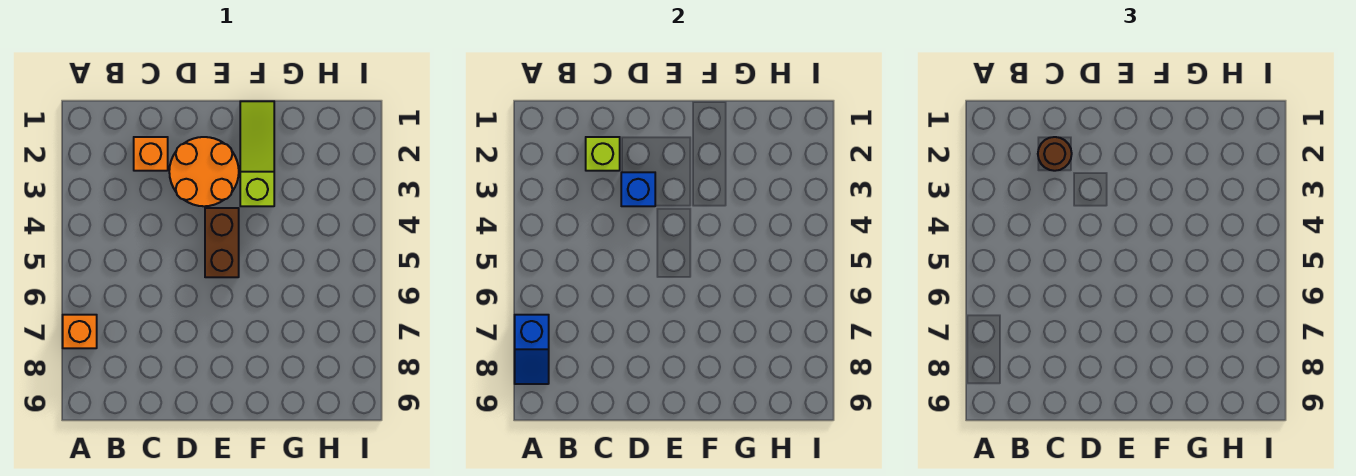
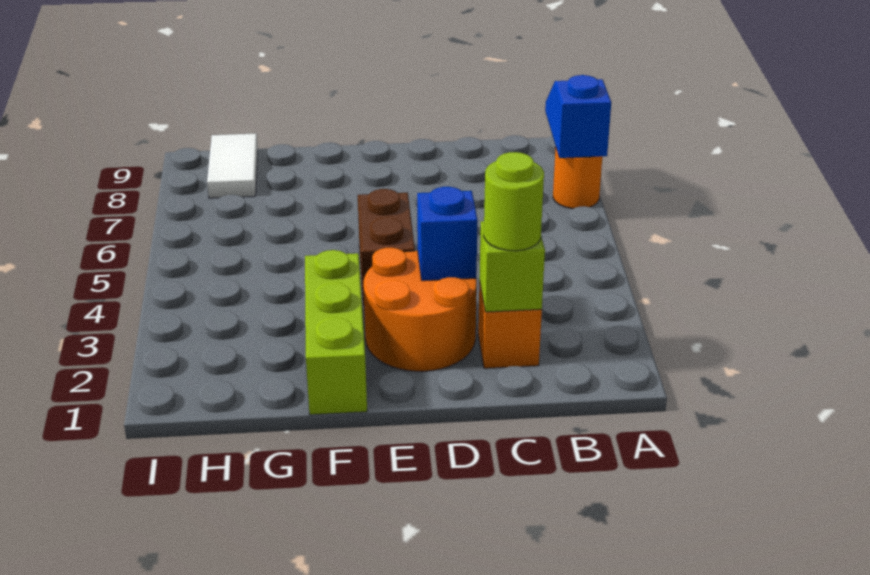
orange 1x1 brick [63,315,97,348] -> orange 1x1 round brick [553,148,602,209]
brown 1x1 round brick [1038,137,1072,171] -> lime 1x1 round brick [484,152,544,251]
lime 1x3 slope [240,101,274,206] -> lime 1x3 brick [305,250,367,415]
none -> white 1x2 tile [207,133,258,198]

